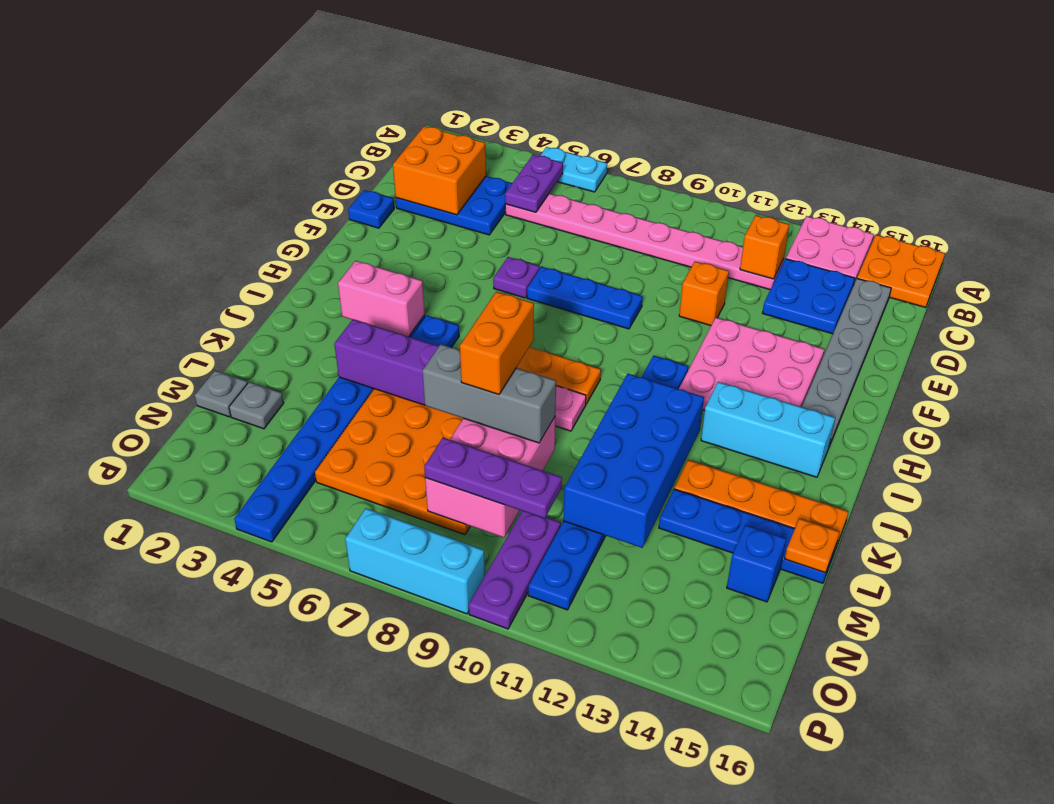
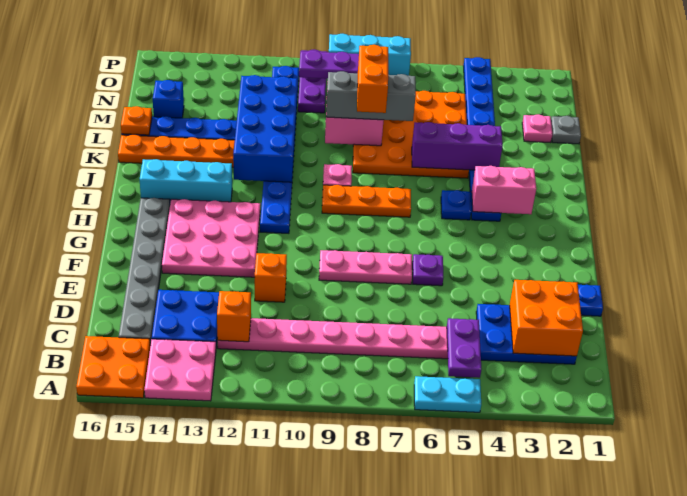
blue 1x3 plate [527,267,643,329] -> pink 1x3 plate [319,250,412,284]
grey 1x1 plate [229,382,284,429] -> pink 1x1 plate [522,114,552,143]

